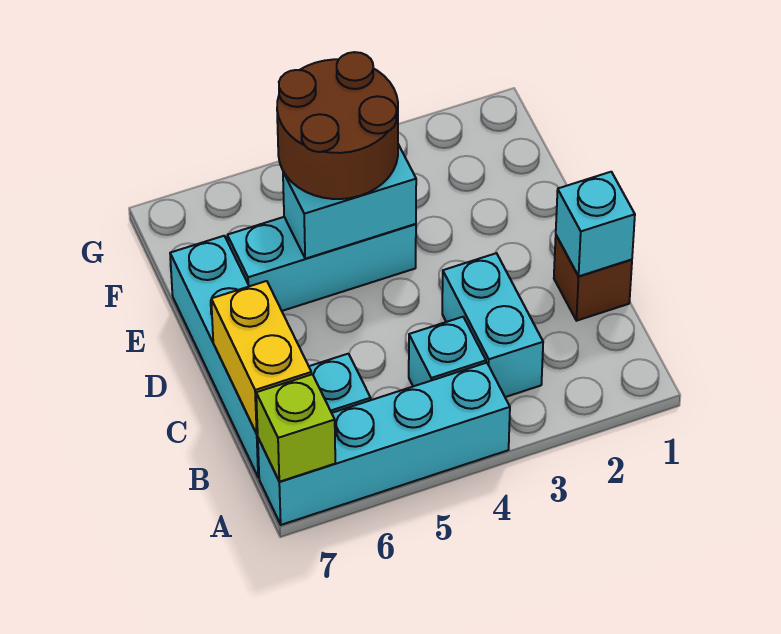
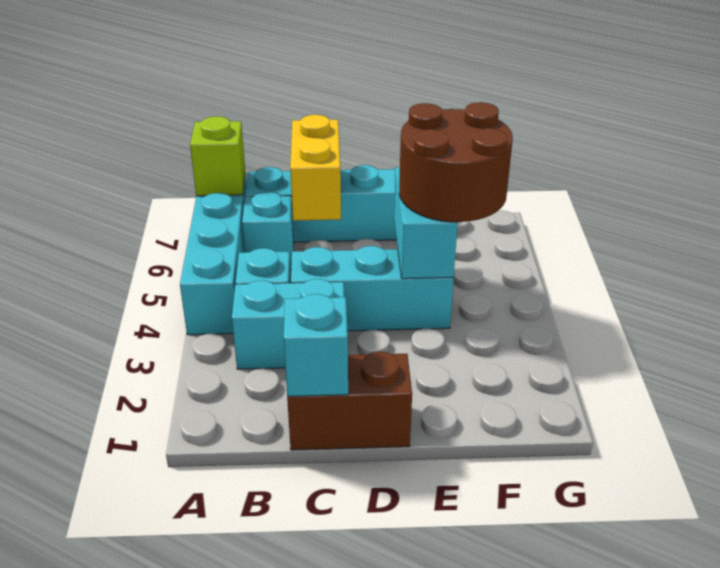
yellow 1x2 brick [211,281,312,434] -> yellow 1x2 brick turned to [290,115,341,221]
brown 1x1 brick [554,236,632,321] -> brown 1x2 brick [287,352,412,450]
cyan 1x3 brick [227,217,416,311] -> cyan 1x3 brick turned to [291,246,454,331]

